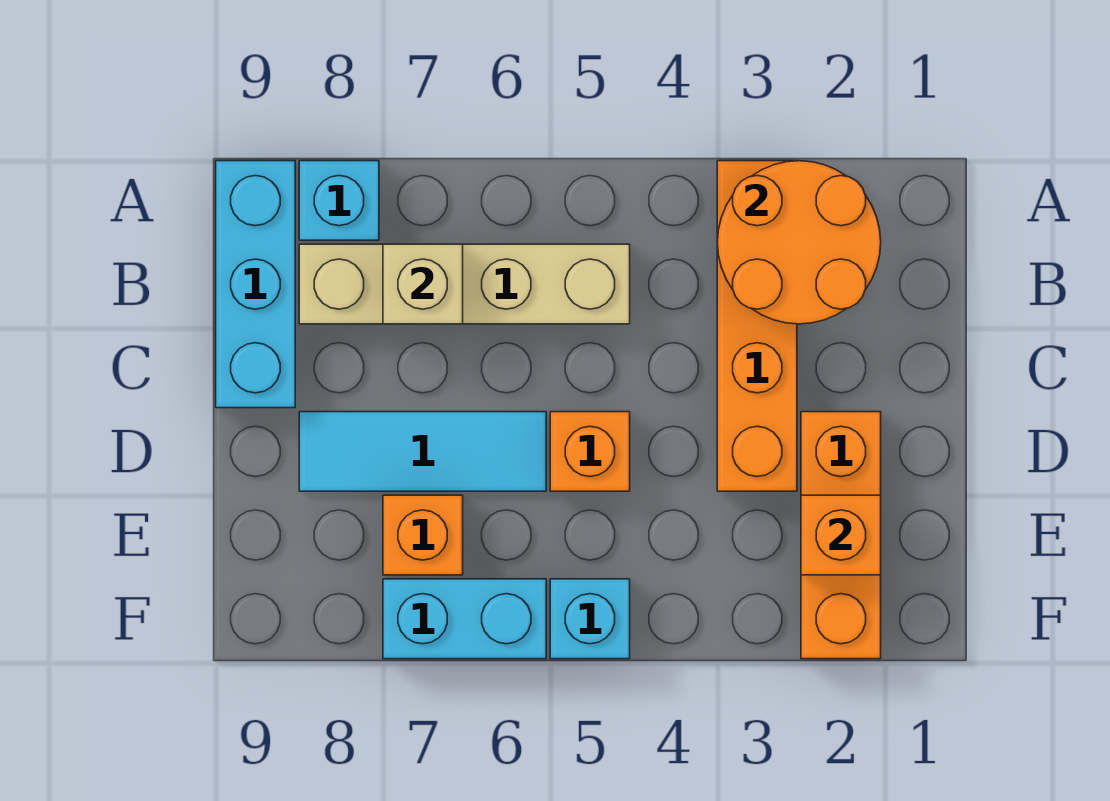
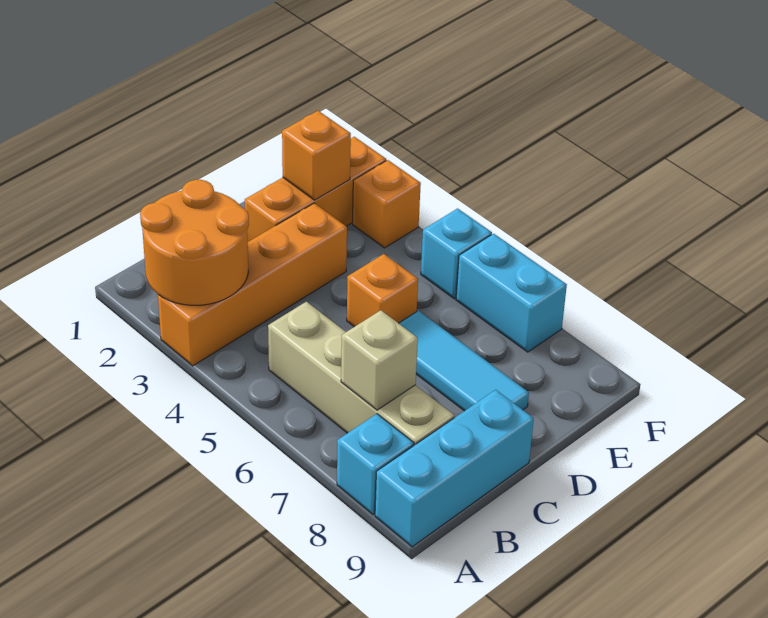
orange 1x1 brick [383,495,463,575] -> orange 1x1 brick moved to [353,160,421,248]

